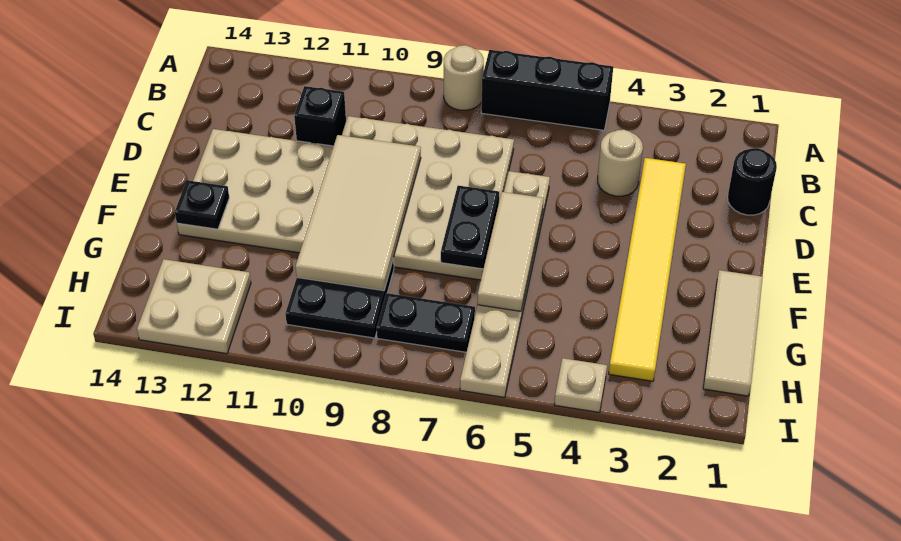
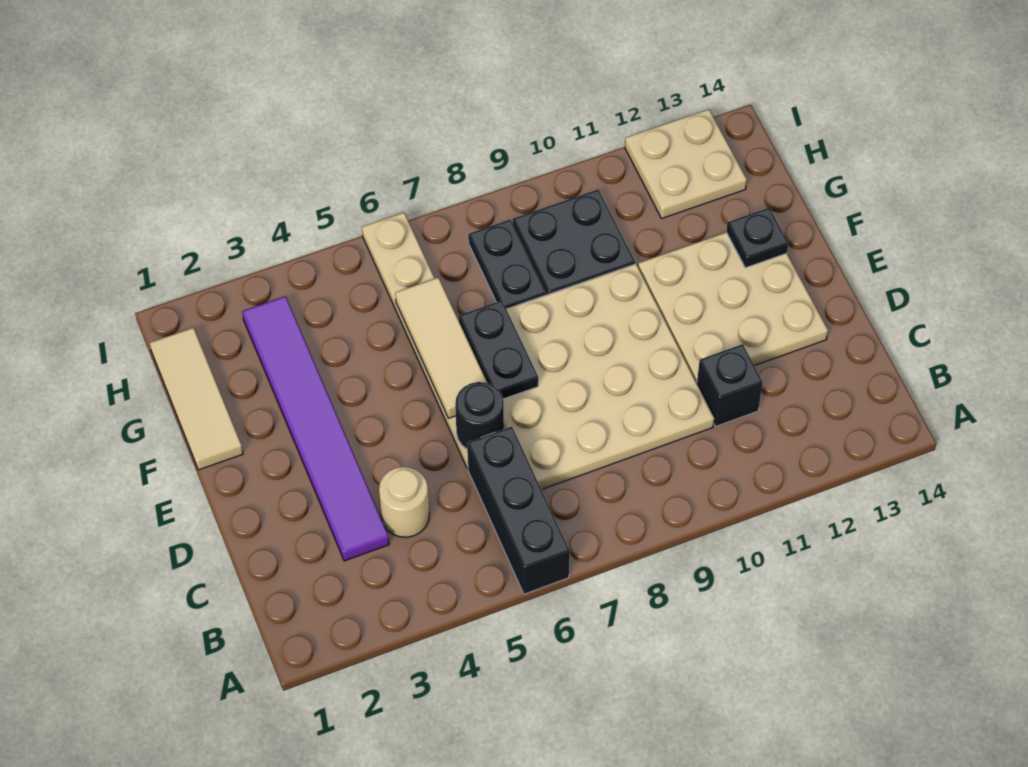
black 1x3 brick [481,50,613,130] -> black 1x3 brick turned to [467,427,570,594]
tan 1x1 round brick [444,45,484,110] -> none
black 1x1 round brick [728,148,777,215] -> black 1x1 round brick moved to [455,382,504,449]
yellow 1x6 tile [609,158,686,381] -> purple 1x6 tile [242,296,389,561]
tan 2x4 tile [295,135,421,291] -> none
black 1x2 plate [377,293,475,352] -> black 1x2 plate turned to [468,219,546,309]
tan 1x1 plate [555,358,607,412] -> none

